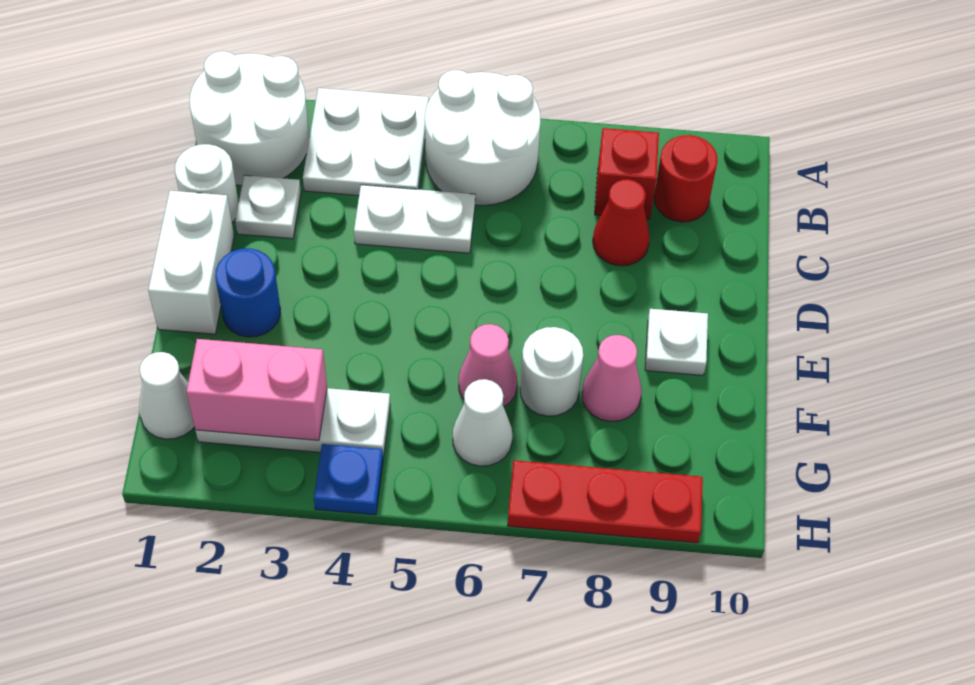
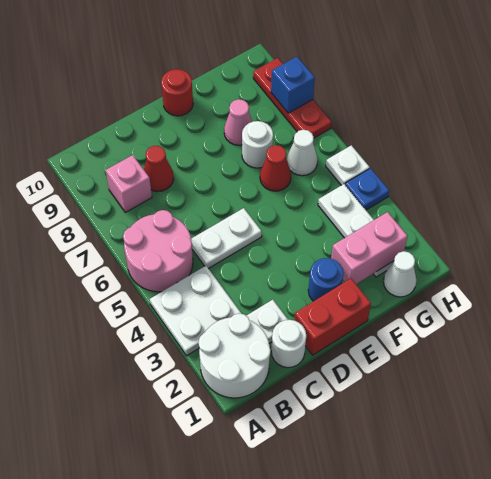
white 2x2 round brick [425,70,540,205] -> pink 2x2 round brick [123,210,193,292]
red 1x1 brick [595,128,659,219] -> pink 1x1 brick [106,155,152,212]
red 1x1 round brick [654,135,718,222] -> red 1x1 round brick moved to [161,69,193,116]
white 1x2 plate [354,185,475,253] -> white 1x2 plate turned to [191,208,262,269]
white 1x2 brick [148,191,234,334] -> red 1x2 brick [294,279,371,355]
white 1x1 plate [645,309,708,375] -> white 1x1 plate moved to [326,145,370,185]
pink 1x1 cone [459,324,518,407] -> red 1x1 cone [260,145,291,191]
pink 1x2 brick [186,339,327,440] -> pink 1x2 brick turned to [331,212,408,284]
none -> blue 1x1 brick [271,57,315,113]

